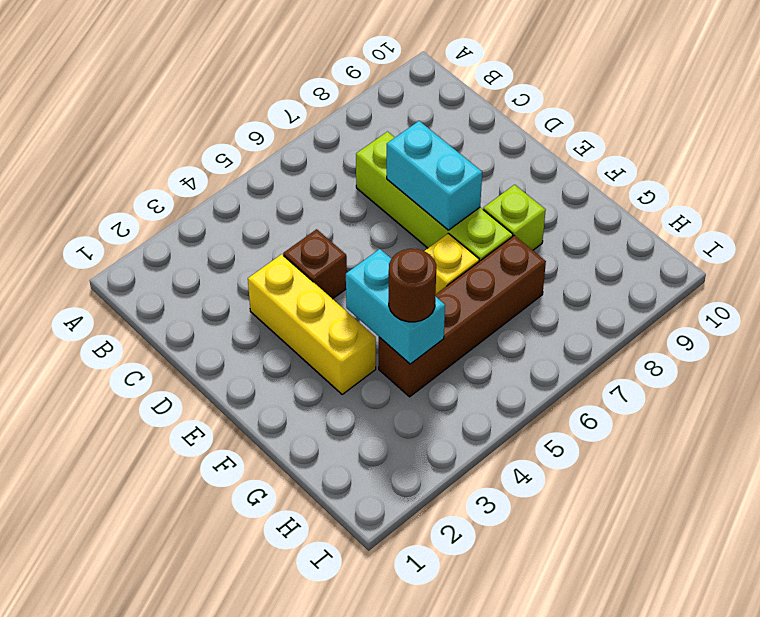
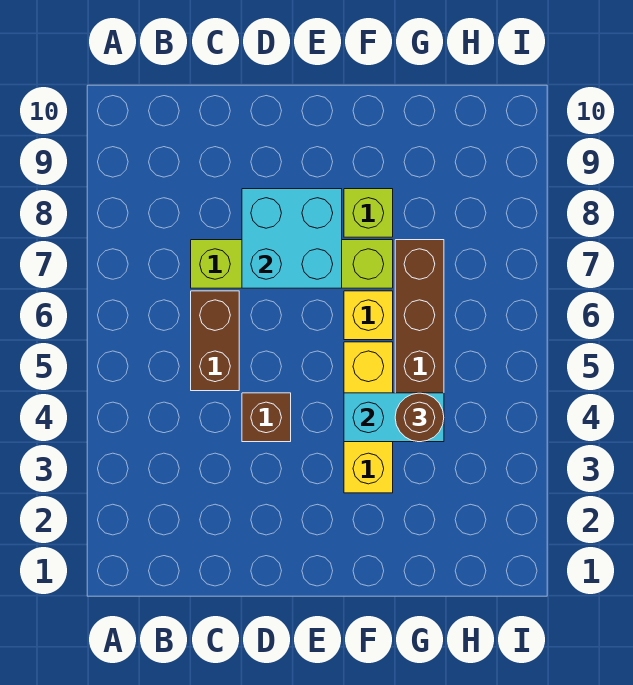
none -> brown 1x2 brick [191,291,239,391]
yellow 1x3 brick [248,254,376,394] -> yellow 1x3 brick turned to [344,342,393,493]
cyan 1x2 brick [387,121,482,230] -> cyan 2x2 brick [242,189,342,288]

